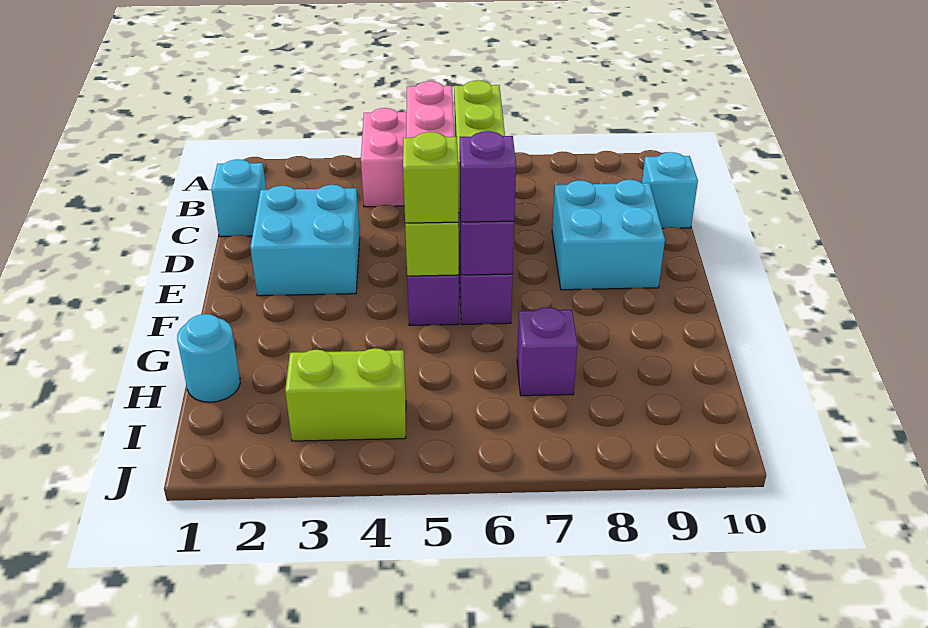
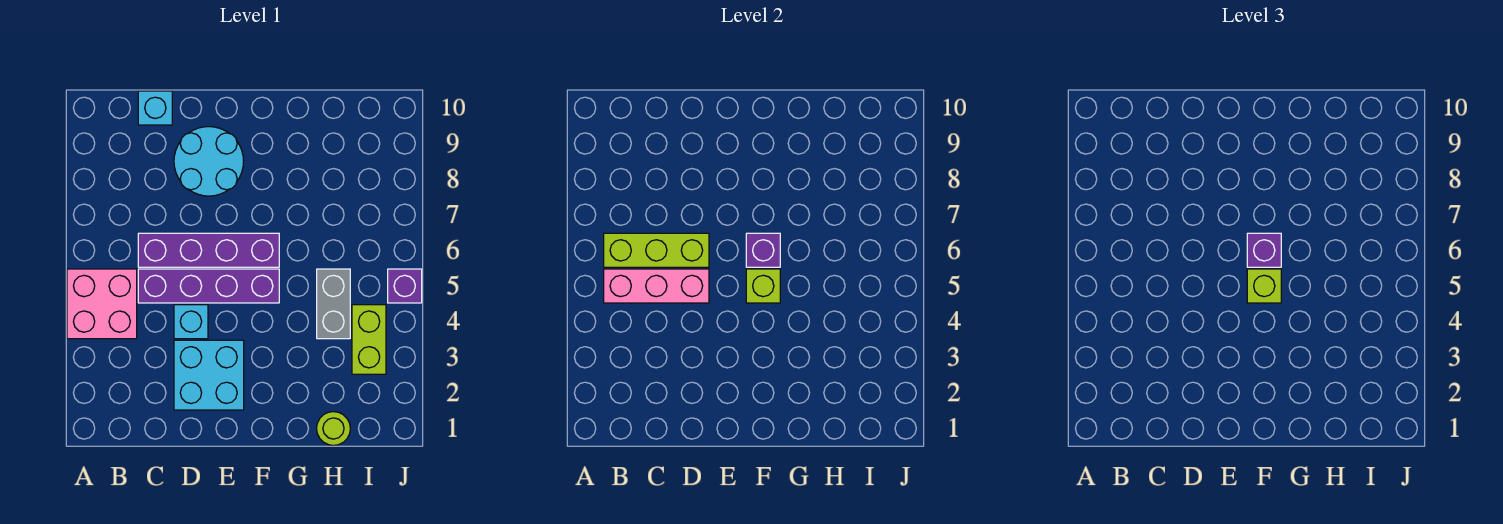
cyan 1x1 brick [211,159,266,237] -> cyan 1x1 brick moved to [174,305,208,339]
cyan 2x2 brick [552,180,665,290] -> cyan 2x2 round brick [174,127,244,196]
cyan 1x1 round brick [177,314,240,402] -> lime 1x1 round brick [317,412,350,445]
none -> grey 1x2 brick [317,269,350,339]
purple 1x1 brick [517,307,578,396] -> purple 1x1 brick moved to [388,269,422,303]

